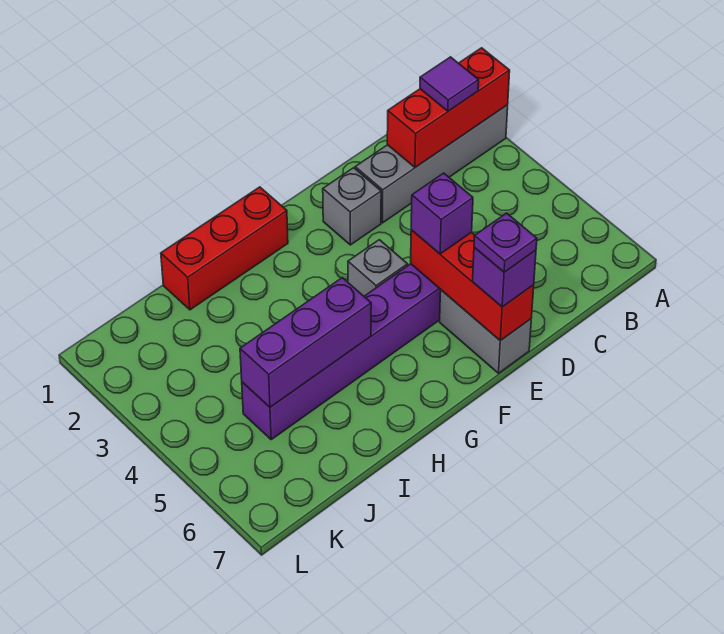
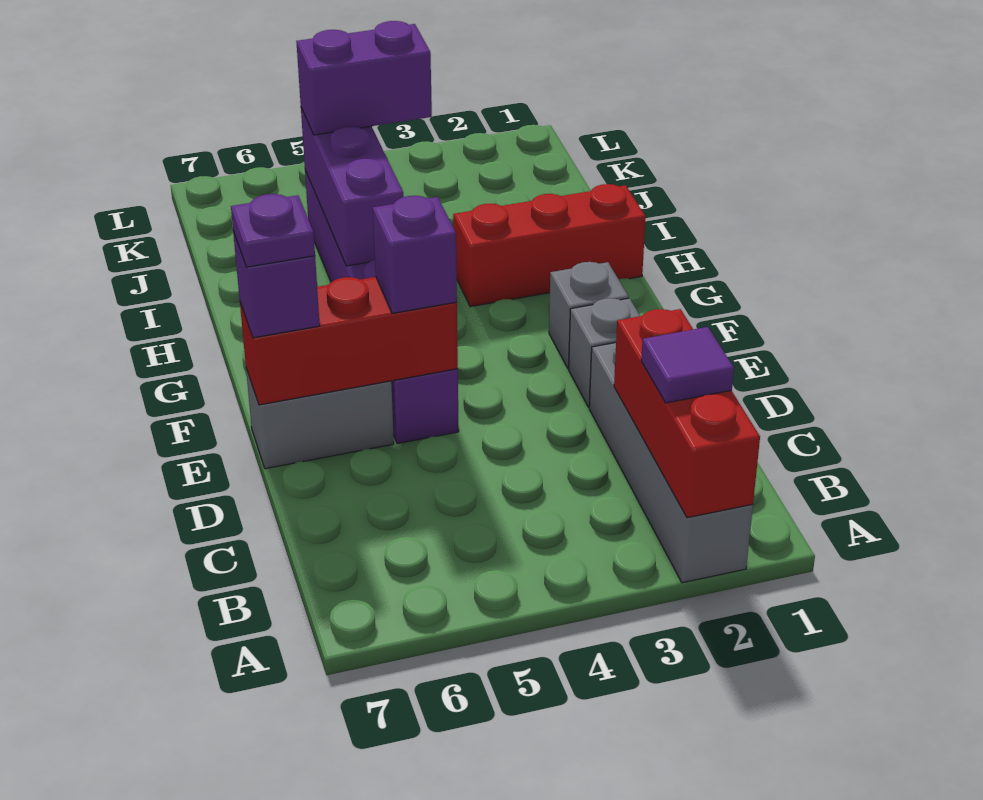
grey 1x1 brick [348,240,408,296] -> grey 1x1 brick moved to [549,262,629,369]
red 1x3 brick [161,187,288,310] -> red 1x3 brick turned to [453,184,646,307]
none -> purple 1x2 brick [296,21,432,135]

